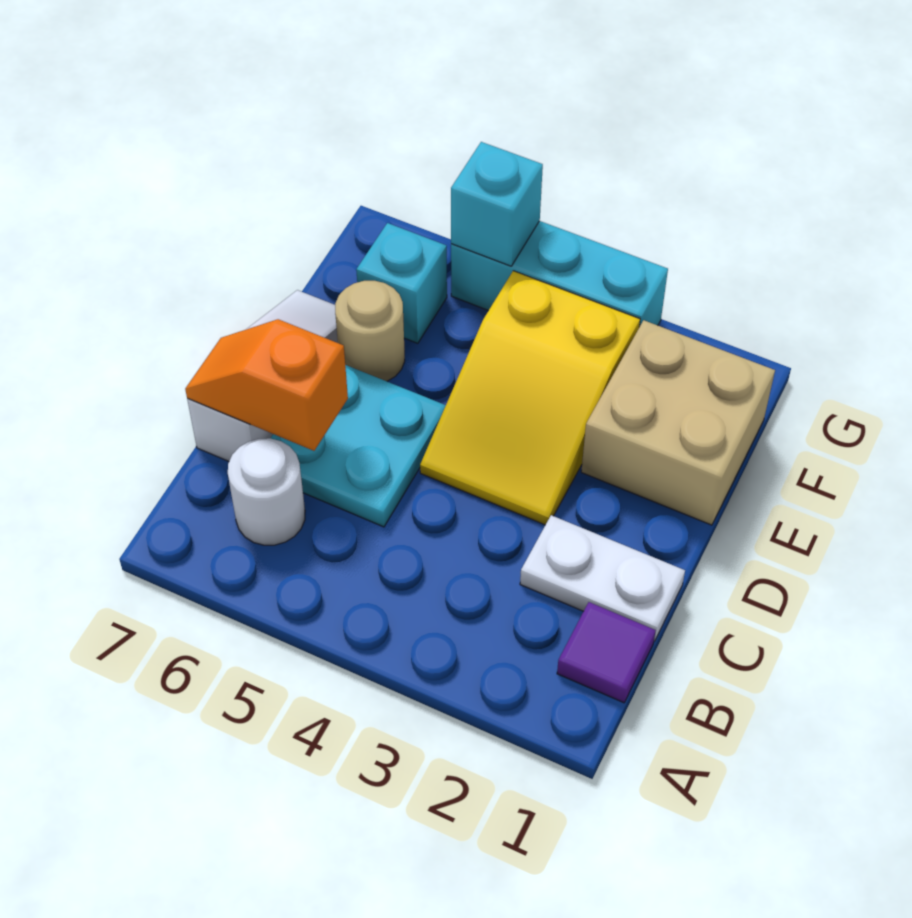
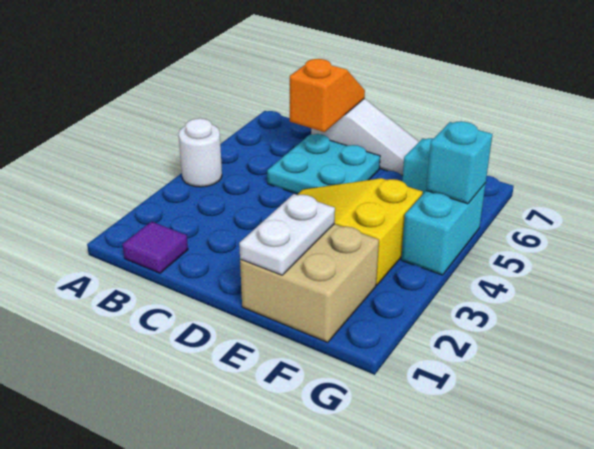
white 1x1 round brick [228,438,305,545] -> white 1x1 round brick moved to [178,118,222,187]
white 1x2 plate [520,515,685,641] -> white 1x2 plate moved to [239,194,335,275]
tan 1x1 round brick [335,281,405,381] -> none
cyan 1x3 brick [451,221,668,327] -> cyan 1x2 brick [401,183,486,275]

